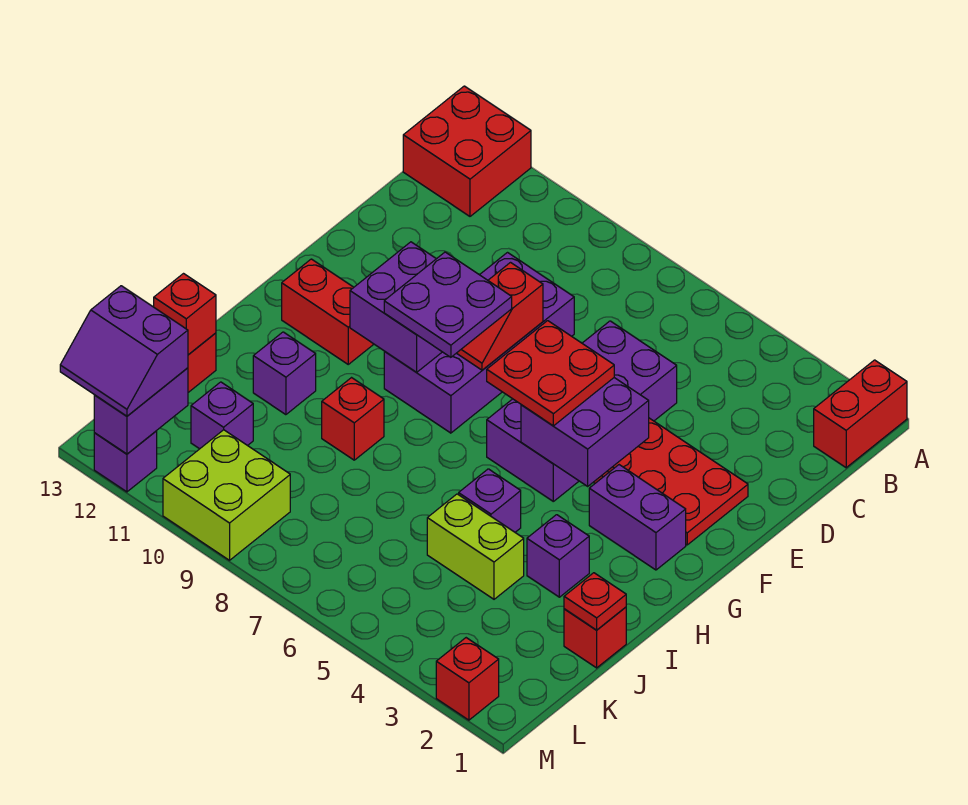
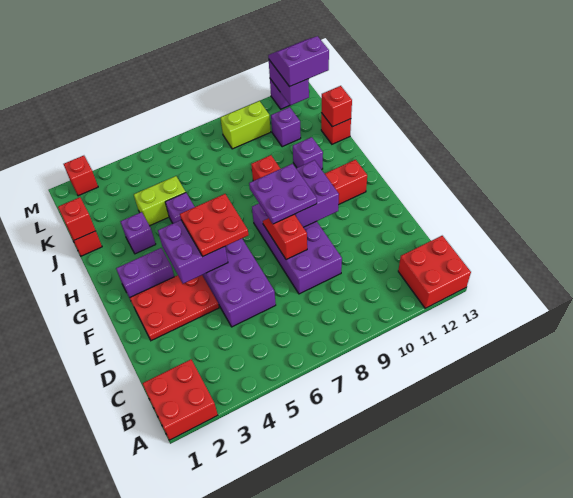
red 1x2 brick [814,360,907,468] -> red 2x2 brick [143,360,218,440]
red 1x1 plate [564,573,626,630] -> red 1x1 brick [58,197,96,240]
lime 2x2 brick [163,430,290,560] -> lime 1x2 brick [220,101,271,149]

